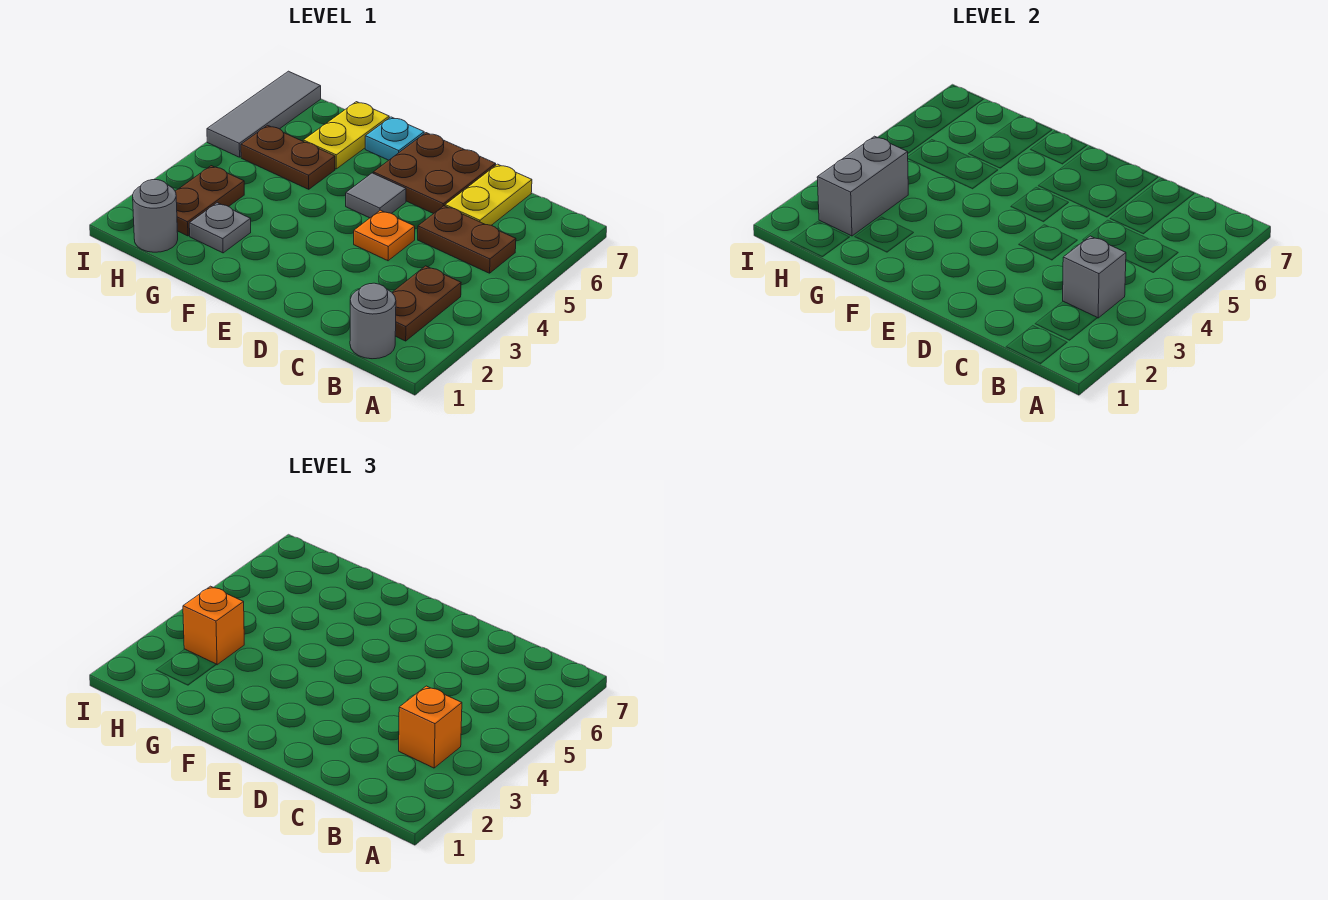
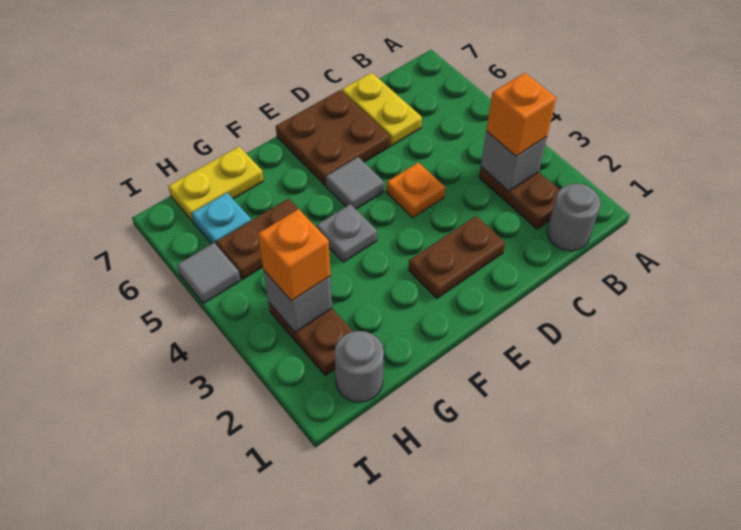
brown 1x2 plate [418,206,516,273] -> brown 1x2 plate moved to [409,216,505,298]
cyan 1x1 plate [365,117,424,160] -> cyan 1x1 plate moved to [192,193,251,245]
grey 1x1 plate [189,203,251,253] -> grey 1x1 plate moved to [317,204,377,262]
yellow 1x2 plate [303,102,389,169] -> yellow 1x2 plate turned to [168,147,264,222]
grey 1x2 brick [817,136,908,236] -> grey 1x1 brick [264,271,332,332]
grey 1x3 tile [207,71,321,157] -> grey 1x1 tile [177,243,241,304]

